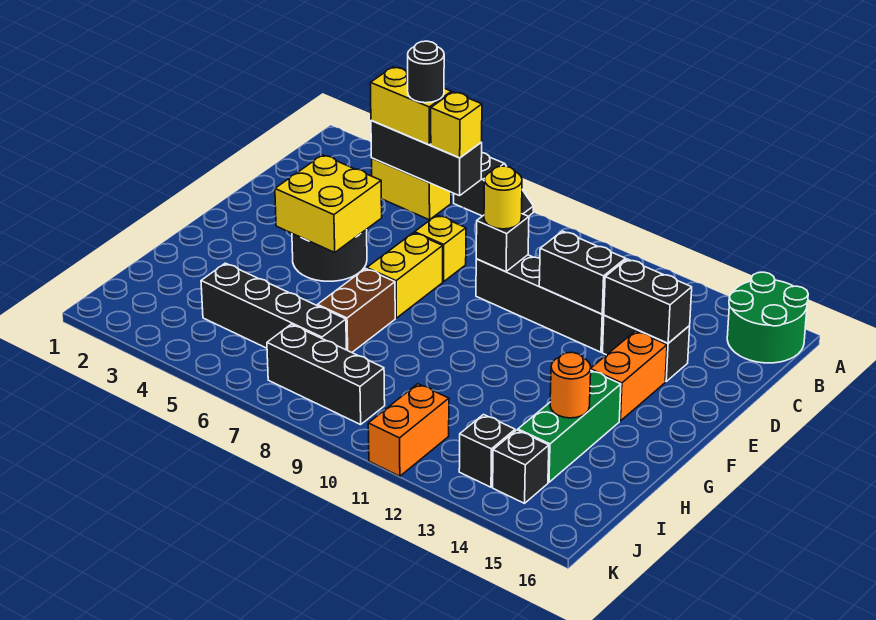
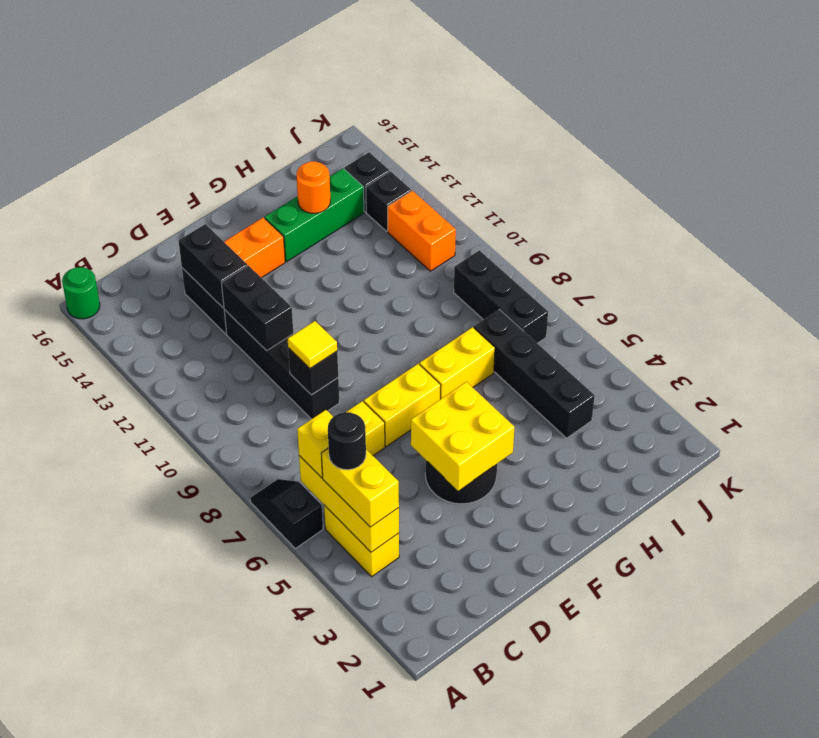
green 2x2 round brick [727,272,808,363] -> green 1x1 round brick [62,267,100,319]
black 1x3 brick [371,121,482,196] -> yellow 1x3 brick [299,456,399,552]
yellow 1x1 round brick [484,166,522,229] -> yellow 1x1 tile [288,321,337,368]
brown 1x2 brick [318,269,395,352] -> yellow 1x2 brick [420,327,495,399]
orange 1x2 brick [368,384,449,476] -> orange 1x2 brick turned to [388,191,456,271]

